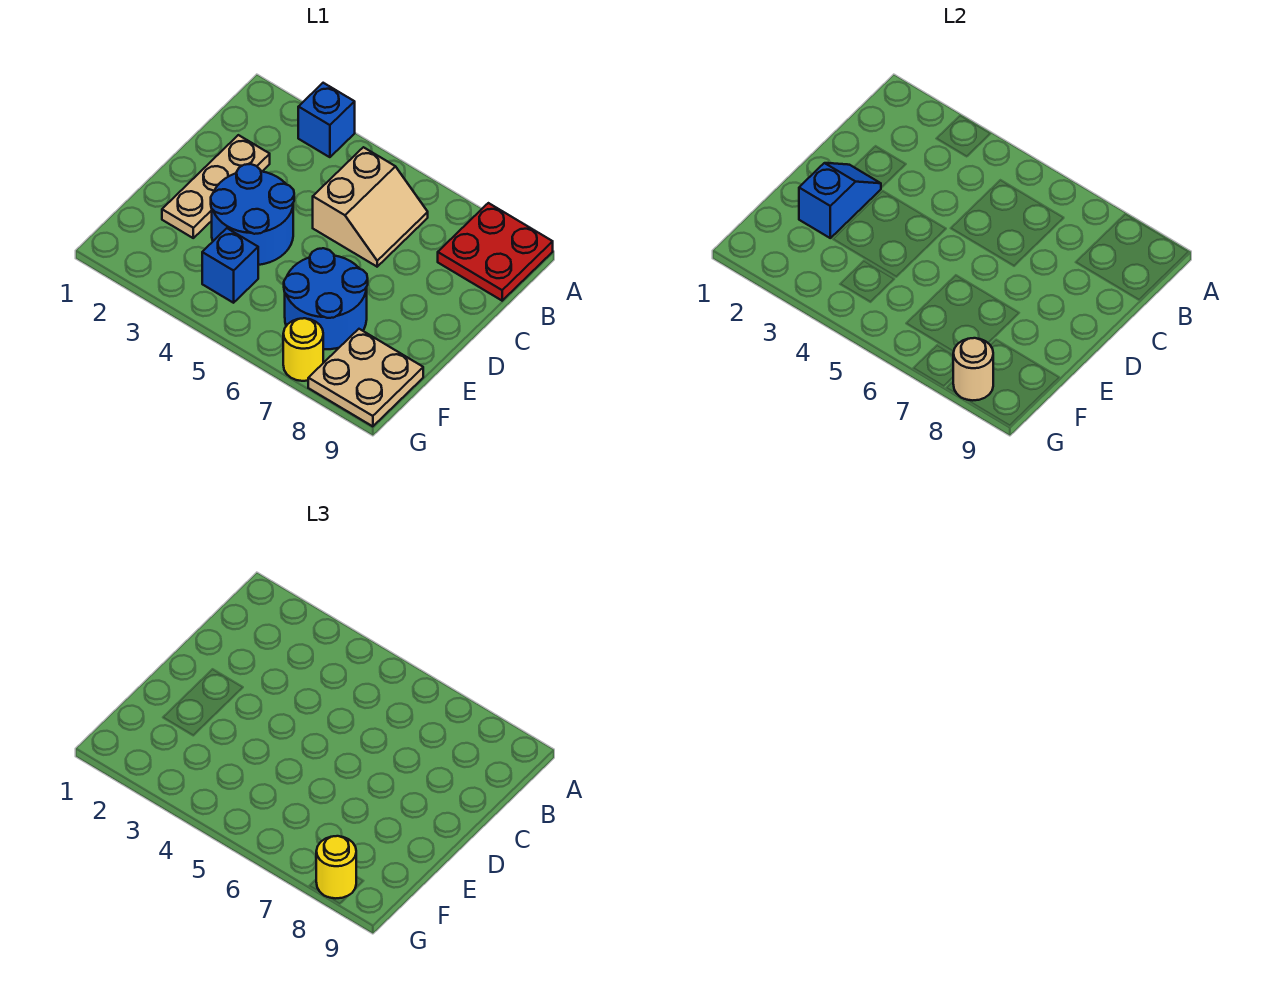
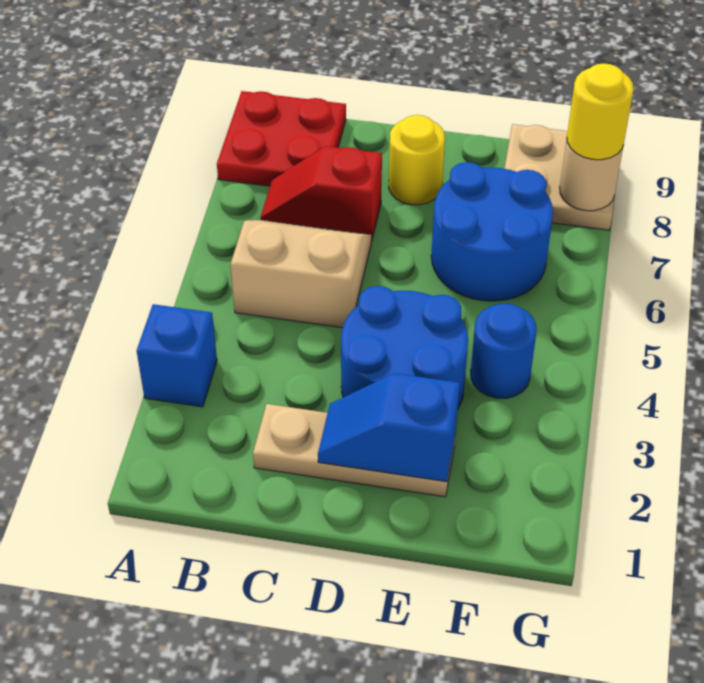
none -> red 1x2 slope [260,146,382,241]
blue 1x1 brick [202,228,258,303] -> blue 1x1 round brick [471,303,537,398]
yellow 1x1 round brick [283,318,323,381] -> yellow 1x1 round brick moved to [389,115,445,205]

